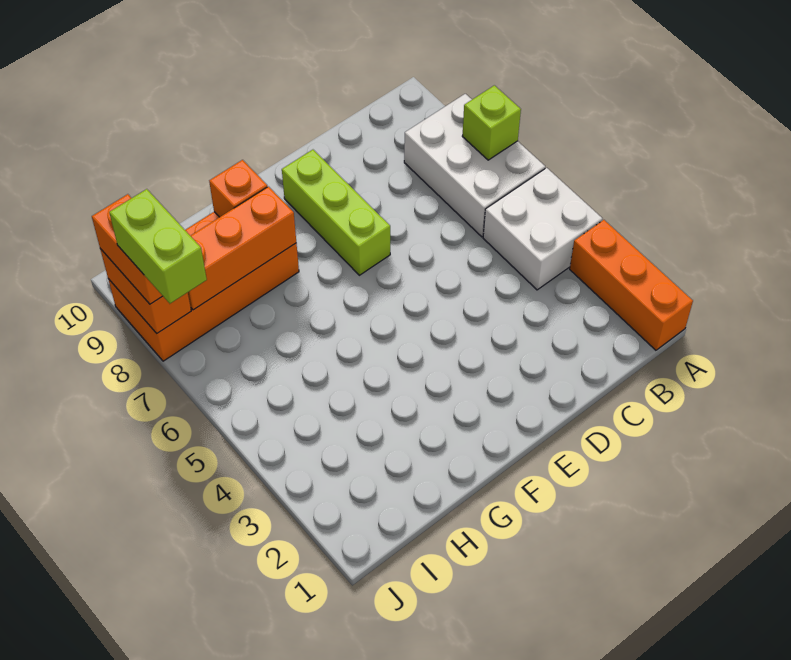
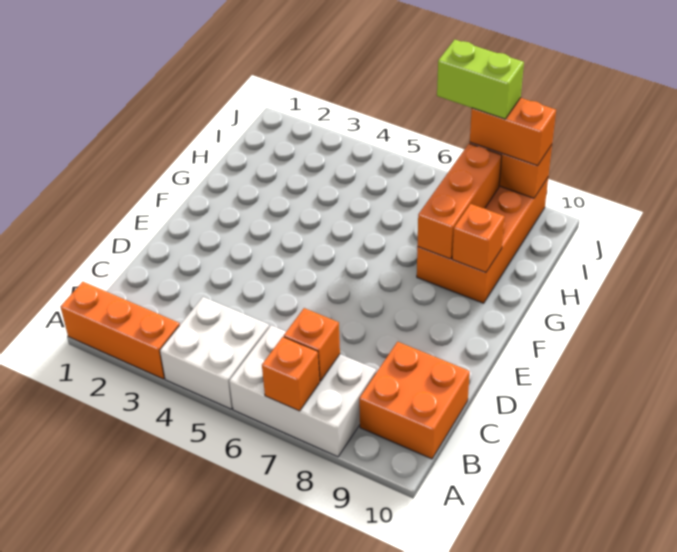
lime 1x1 brick [462,85,521,160] -> orange 1x1 brick [262,337,320,411]
none -> orange 1x1 brick [284,308,340,381]
none -> orange 2x2 brick [359,342,470,459]
lime 1x3 brick [282,150,390,275] -> none

